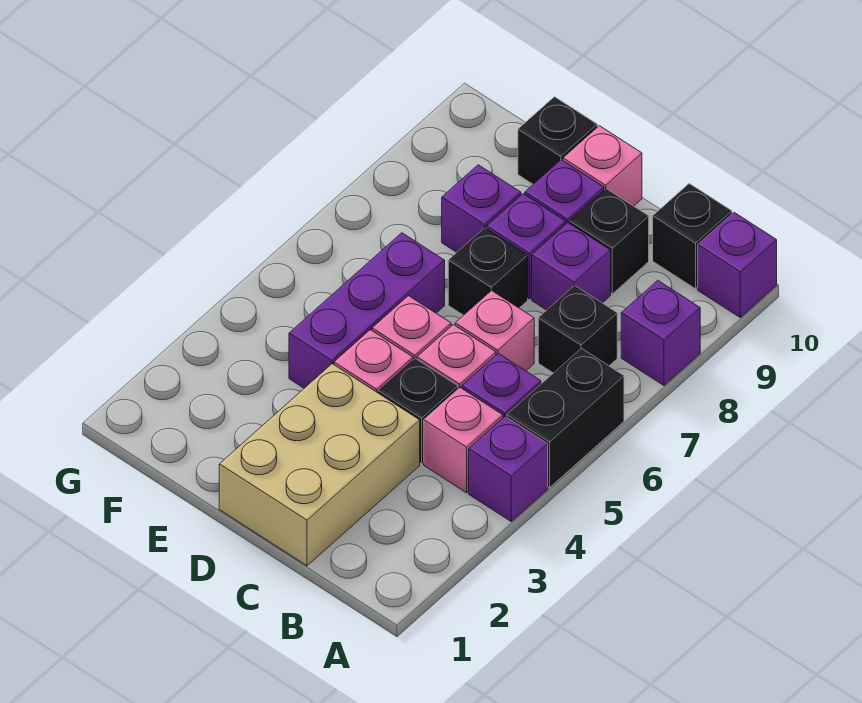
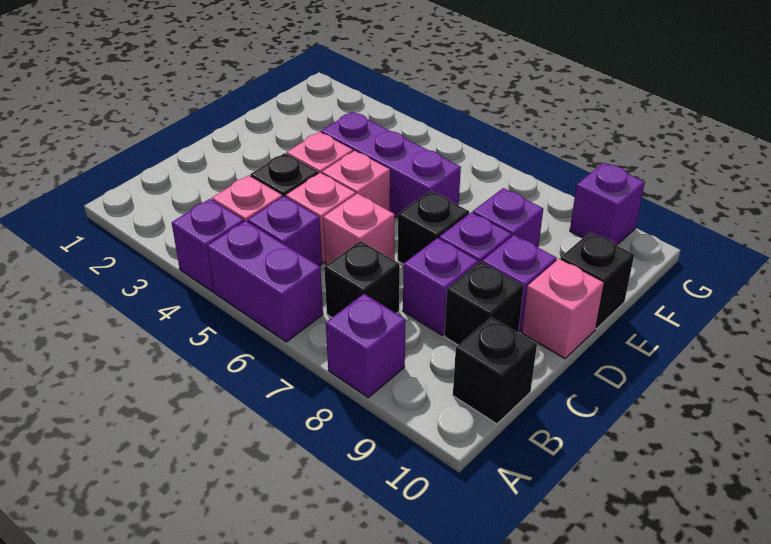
black 1x2 brick [507,348,624,488] -> purple 1x2 brick [207,221,323,342]
purple 1x1 brick [698,213,777,318] -> purple 1x1 brick moved to [570,163,645,245]
tan 2x3 brick [219,364,420,566] -> none

